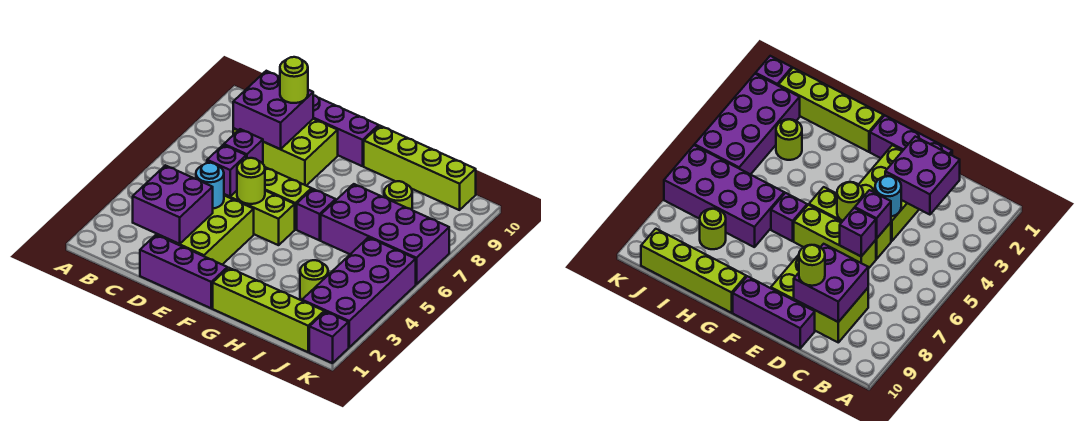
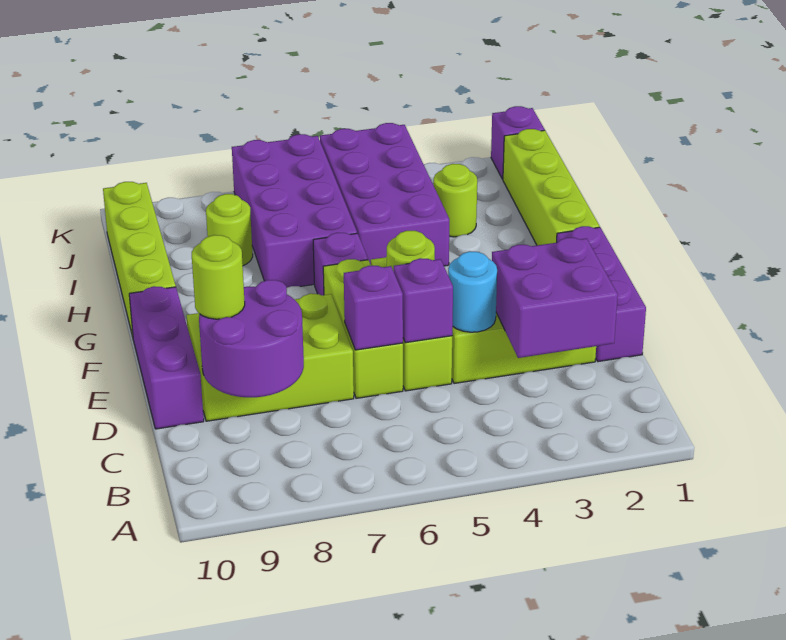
lime 2x3 brick [233,119,338,186] -> lime 2x3 brick turned to [186,294,354,421]
purple 2x2 brick [233,71,313,149] -> purple 2x2 round brick [199,280,304,397]
purple 2x4 brick [302,237,416,347] -> purple 2x4 brick turned to [320,123,449,266]

